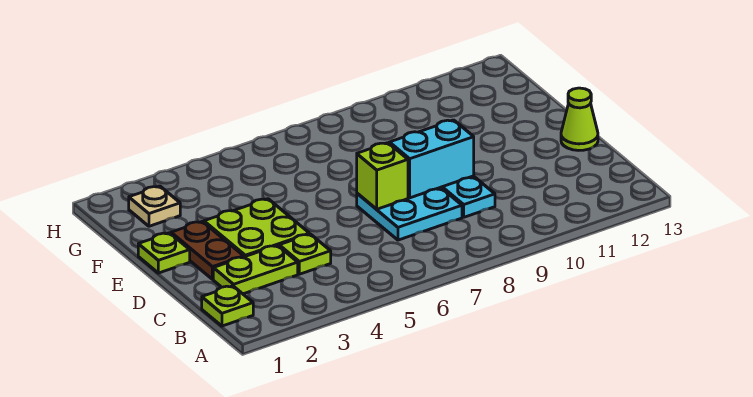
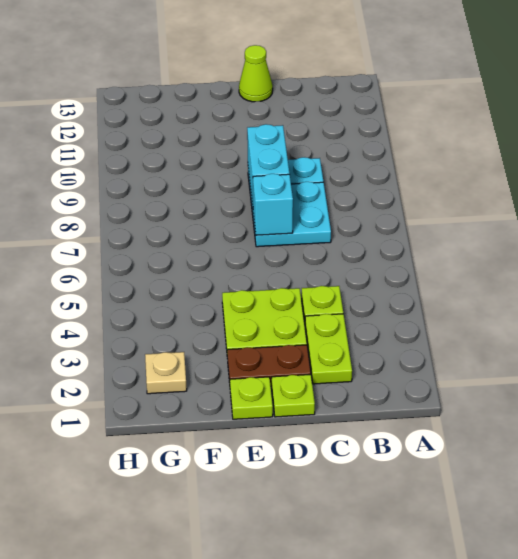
lime 1x1 plate [202,286,253,326] -> lime 1x1 plate moved to [272,374,315,417]
lime 1x1 brick [357,143,408,209] -> cyan 1x1 brick [253,174,293,235]

